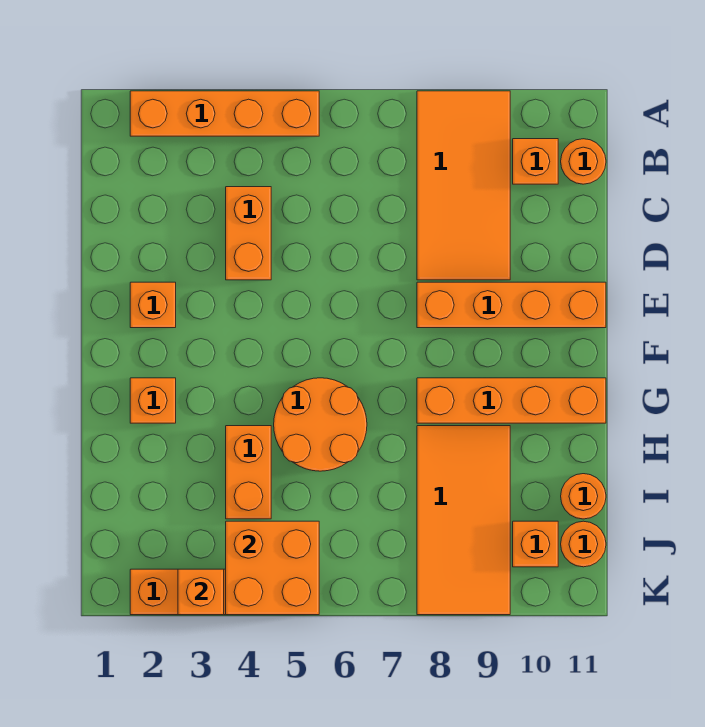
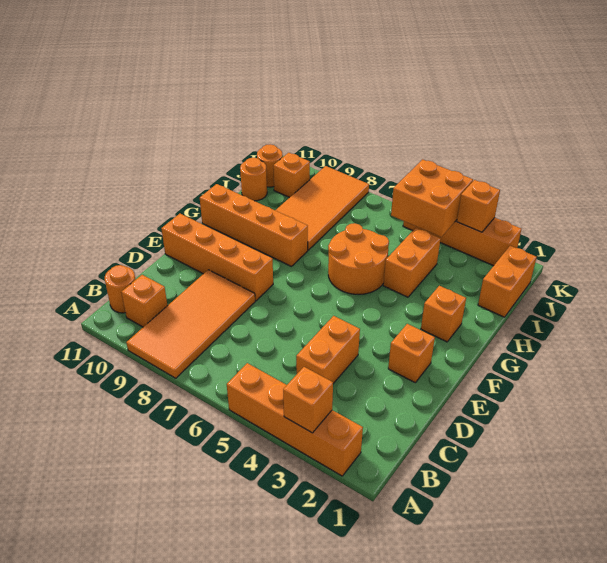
none -> orange 1x1 brick [283,367,333,433]
none -> orange 1x2 brick [478,246,537,317]

